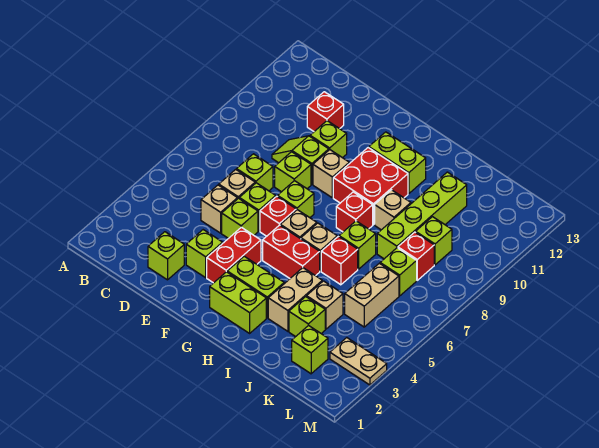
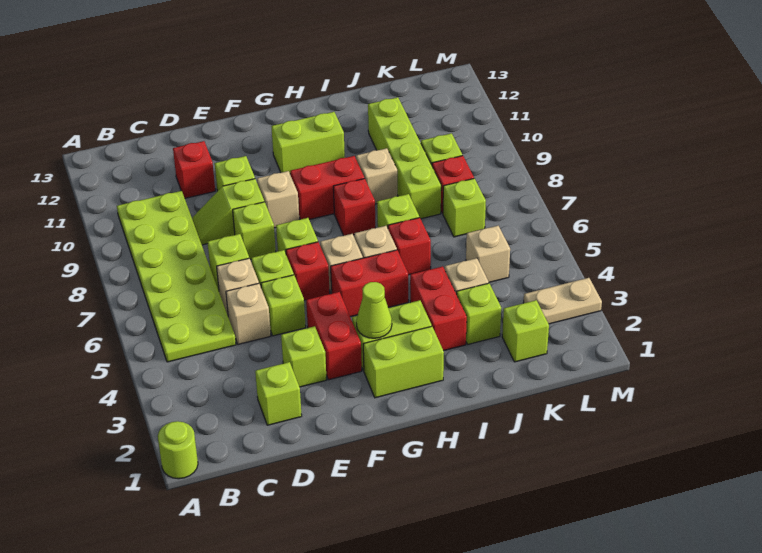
none -> lime 1x1 round brick [158,421,198,479]
none -> lime 2x6 plate [117,191,236,362]
none -> lime 1x1 cone [356,282,392,338]
red 2x2 brick [333,148,408,225] -> red 1x2 brick [290,156,364,220]
tan 1x2 brick [268,268,322,331] -> red 1x2 brick [410,266,467,351]
tan 1x2 brick [345,263,399,327] -> tan 1x1 brick [466,226,510,282]

